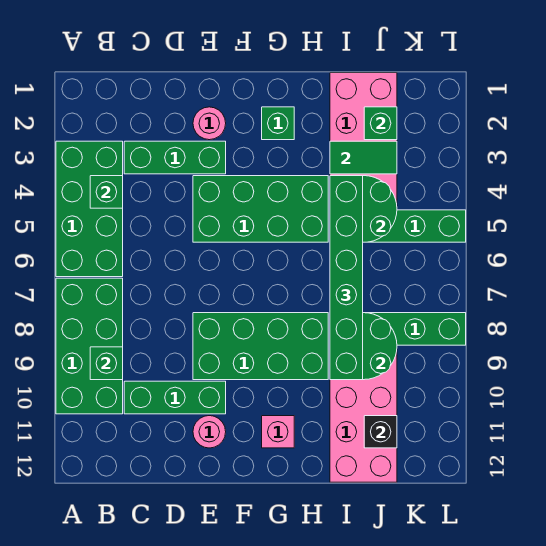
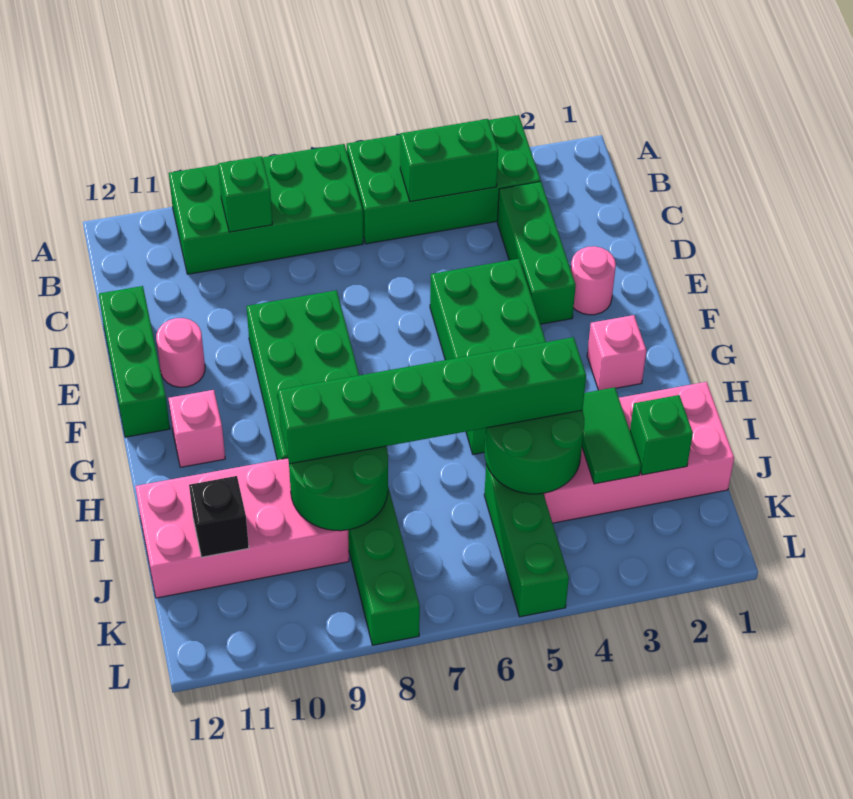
green 1x1 brick [90,176,123,208] -> green 1x2 brick [400,119,498,202]
green 1x3 brick [124,381,226,414] -> green 1x3 brick moved to [99,286,170,437]
green 1x1 brick [262,107,294,140] -> pink 1x1 brick [587,315,646,390]

